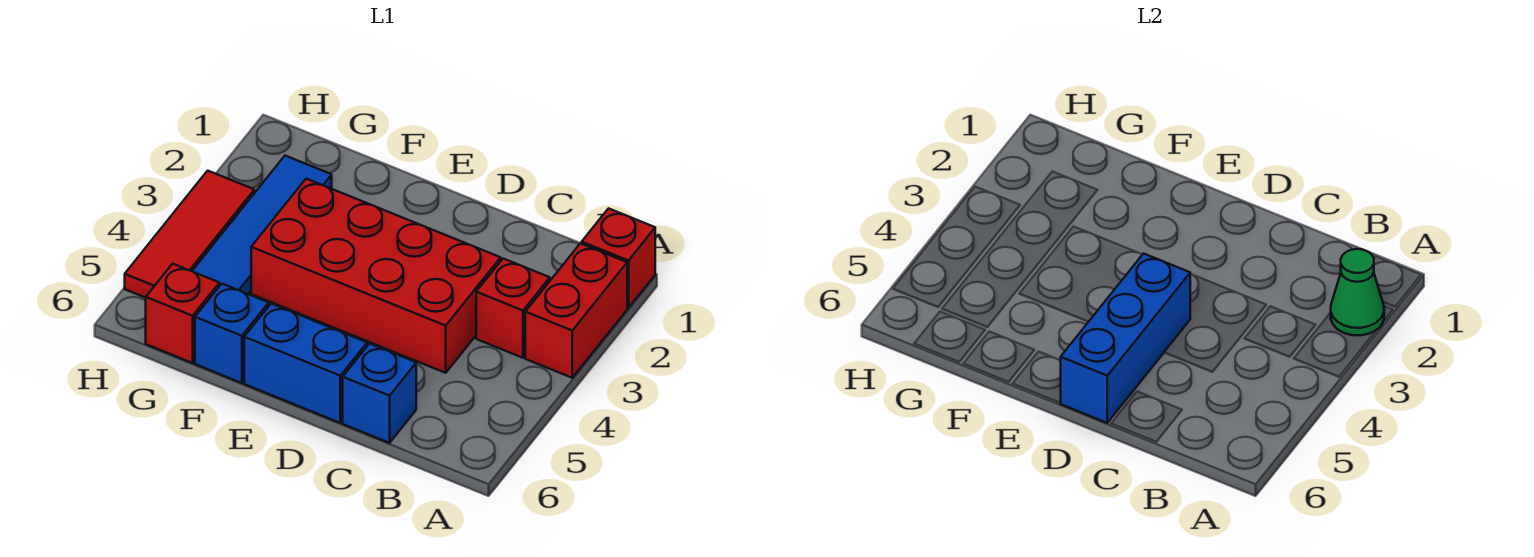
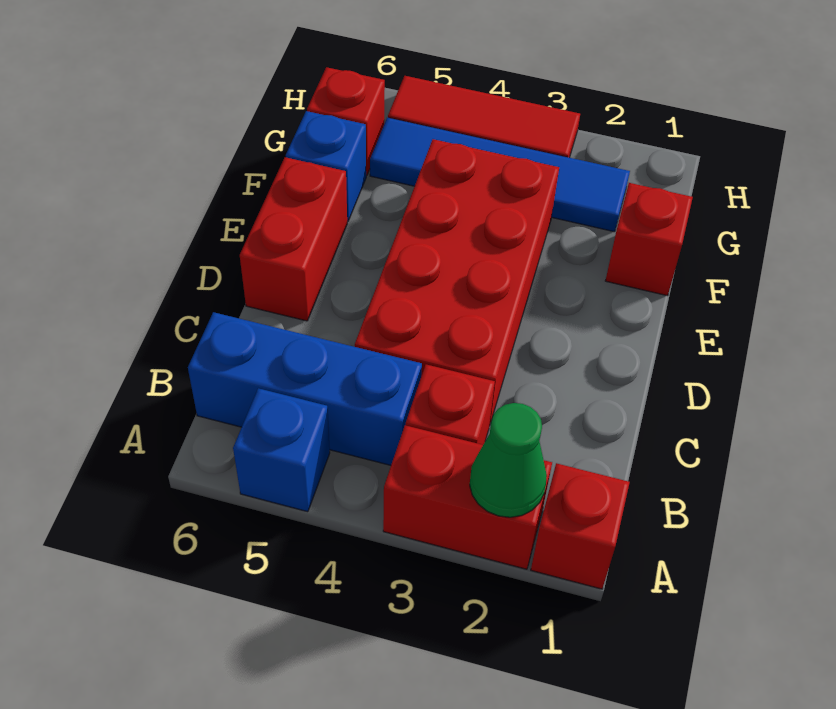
blue 1x1 brick [343,344,416,443] -> blue 1x1 brick moved to [233,388,330,512]
blue 1x3 brick [1061,254,1190,423] -> blue 1x3 brick moved to [188,312,422,465]
blue 1x2 brick [244,304,367,423] -> red 1x2 brick [240,157,347,321]
none -> red 1x1 brick [605,183,693,296]

